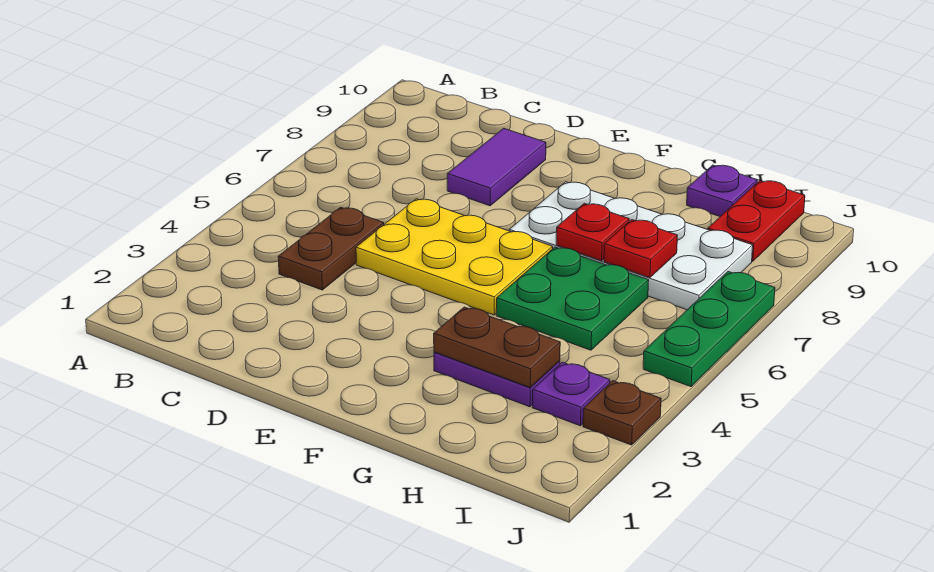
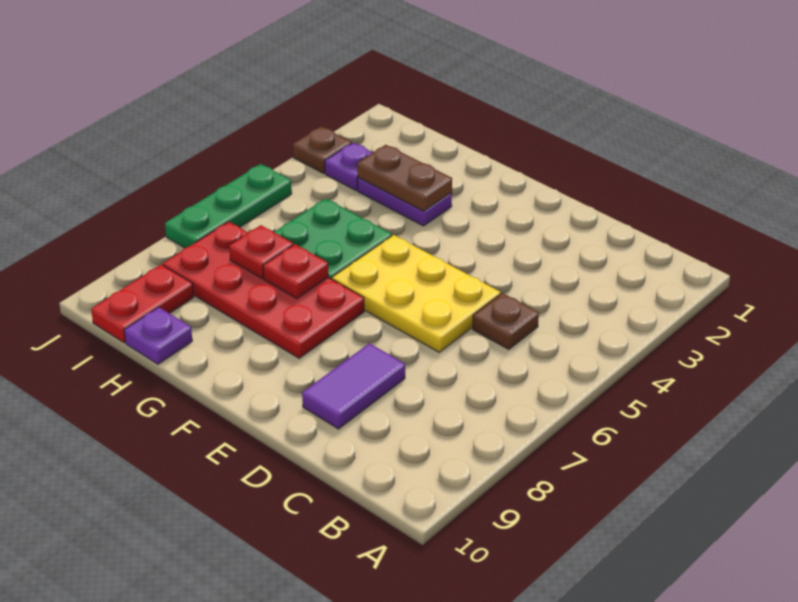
brown 1x2 plate [278,207,384,290] -> brown 1x1 plate [473,293,539,349]
white 2x4 plate [509,182,753,310] -> red 2x4 plate [163,222,364,358]

